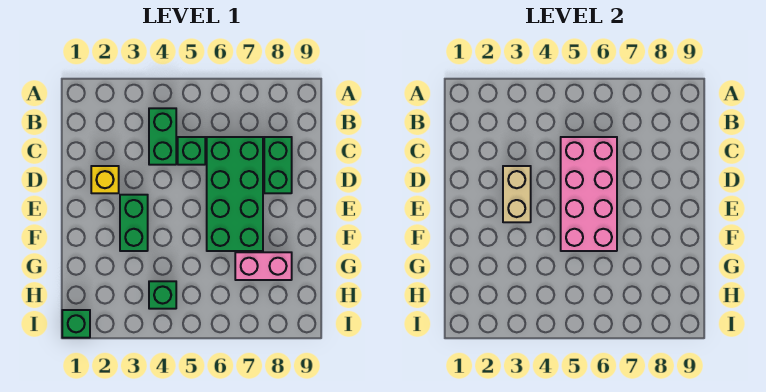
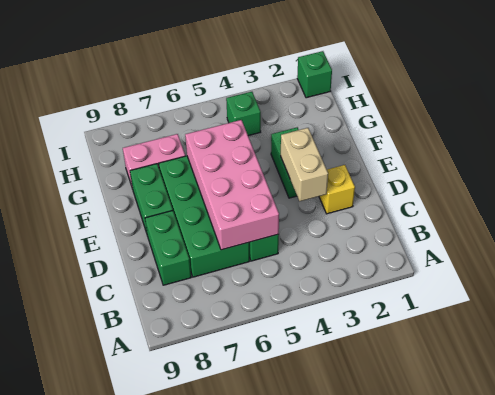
green 1x2 brick [149,108,176,165] -> green 1x2 brick moved to [130,164,173,236]

